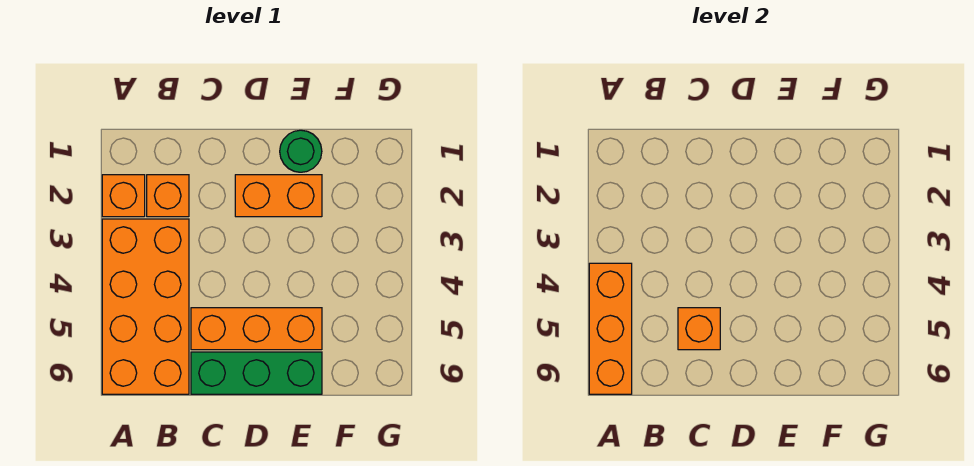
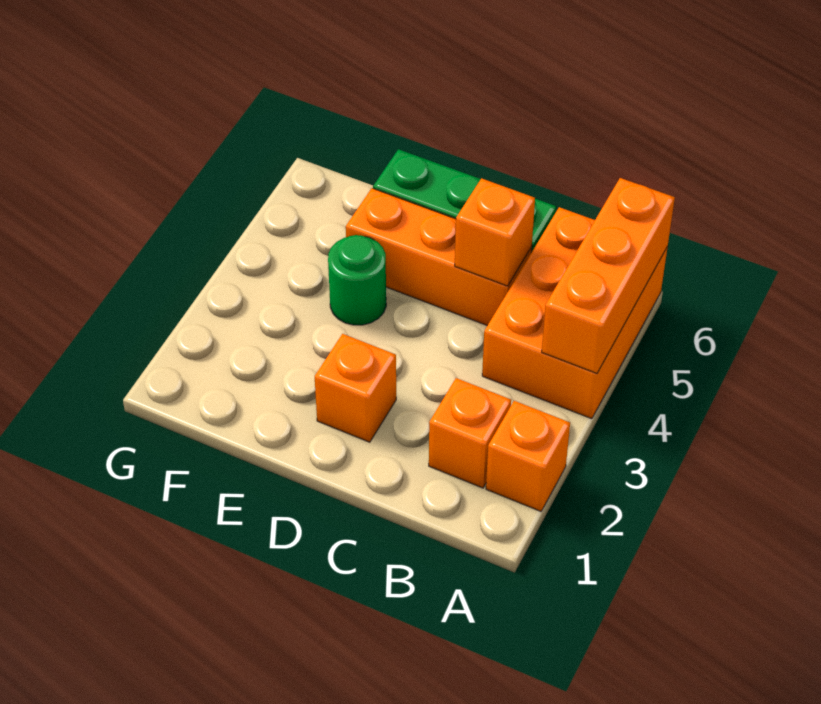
orange 2x4 brick [102,219,189,394] -> orange 2x3 brick [482,207,667,419]
orange 1x2 brick [235,175,322,217] -> orange 1x1 brick [315,334,396,442]
green 1x1 round brick [280,130,322,172] -> green 1x1 round brick moved to [328,235,386,325]

